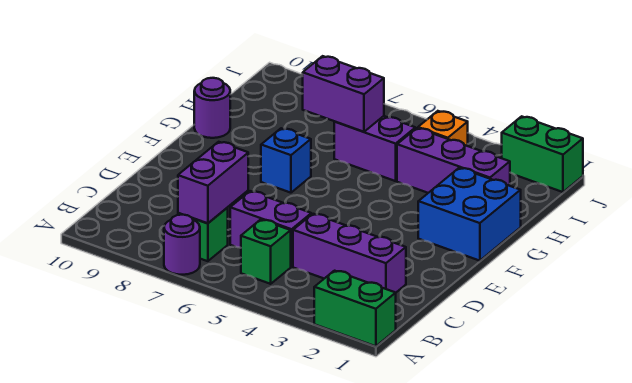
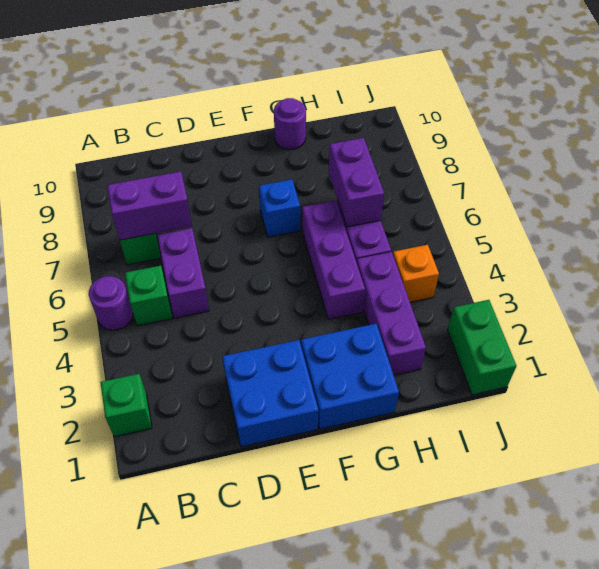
green 1x2 brick [314,271,396,346] -> green 1x1 brick [100,374,152,437]
purple 1x1 round brick [164,215,200,275] -> purple 1x1 round brick moved to [89,276,133,330]
purple 1x3 brick [293,214,406,293] -> purple 1x3 brick moved to [302,200,365,319]
none -> blue 2x2 brick [222,340,319,447]

